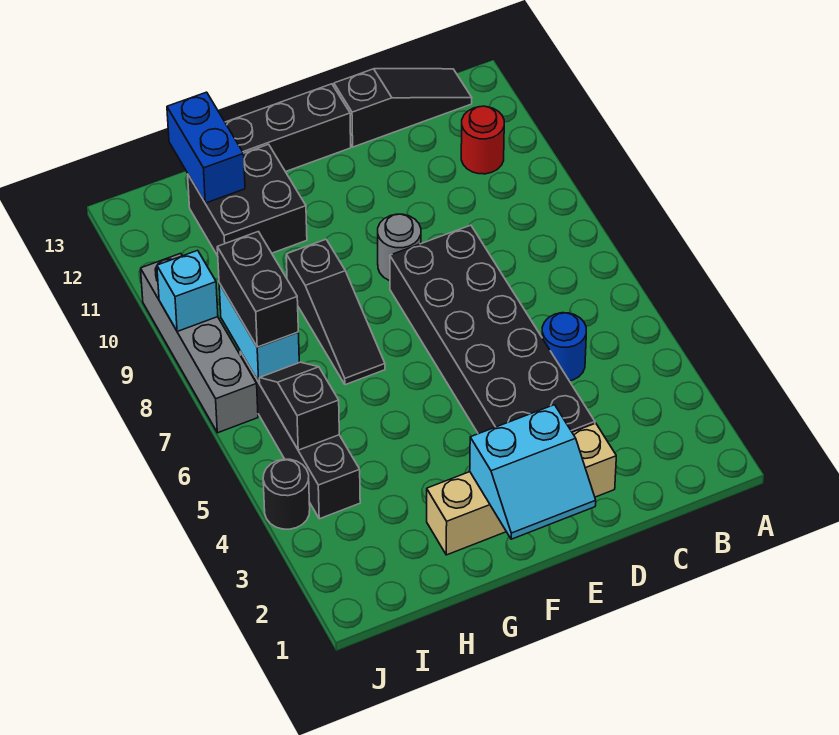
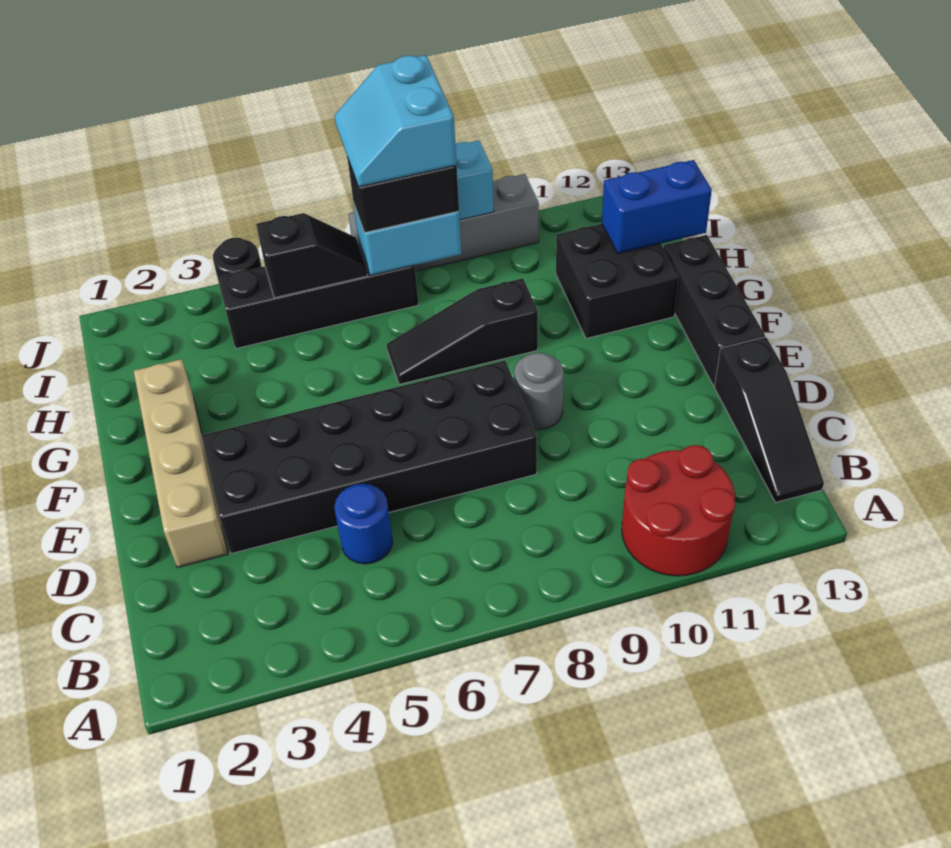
red 1x1 round brick [461,106,504,174] -> red 2x2 round brick [622,445,735,576]
cyan 2x2 slope [470,405,596,539] -> cyan 2x2 slope moved to [334,55,457,187]

